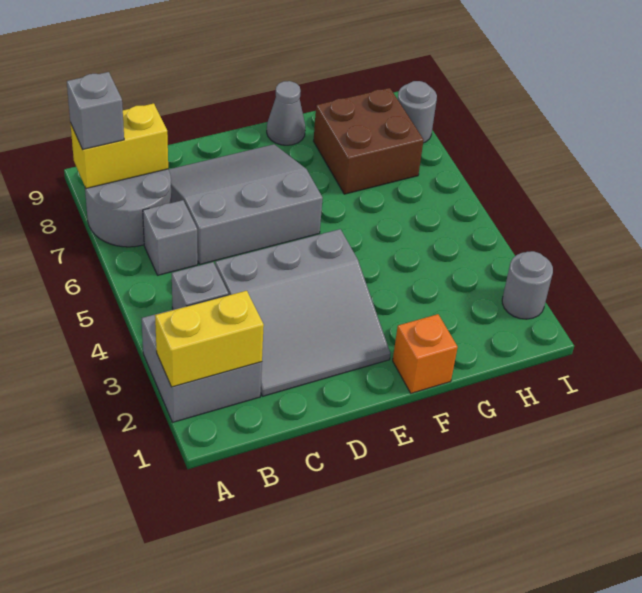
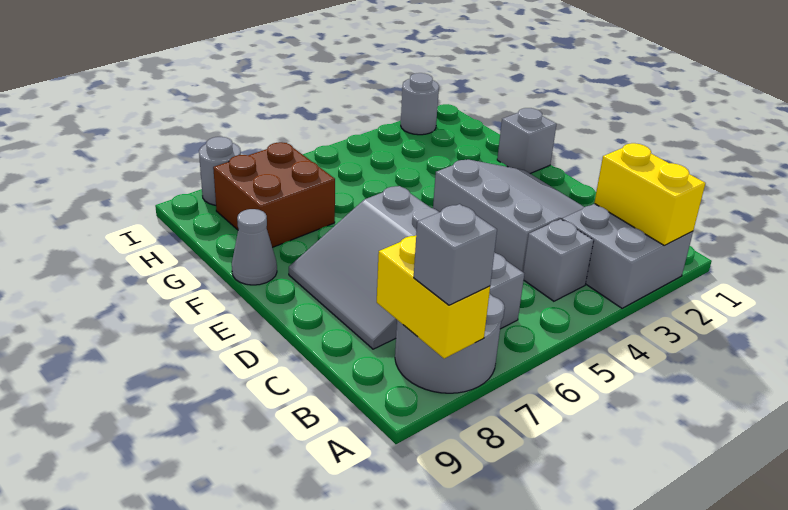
orange 1x1 brick [393,314,458,393] -> grey 1x1 brick [497,108,556,173]

